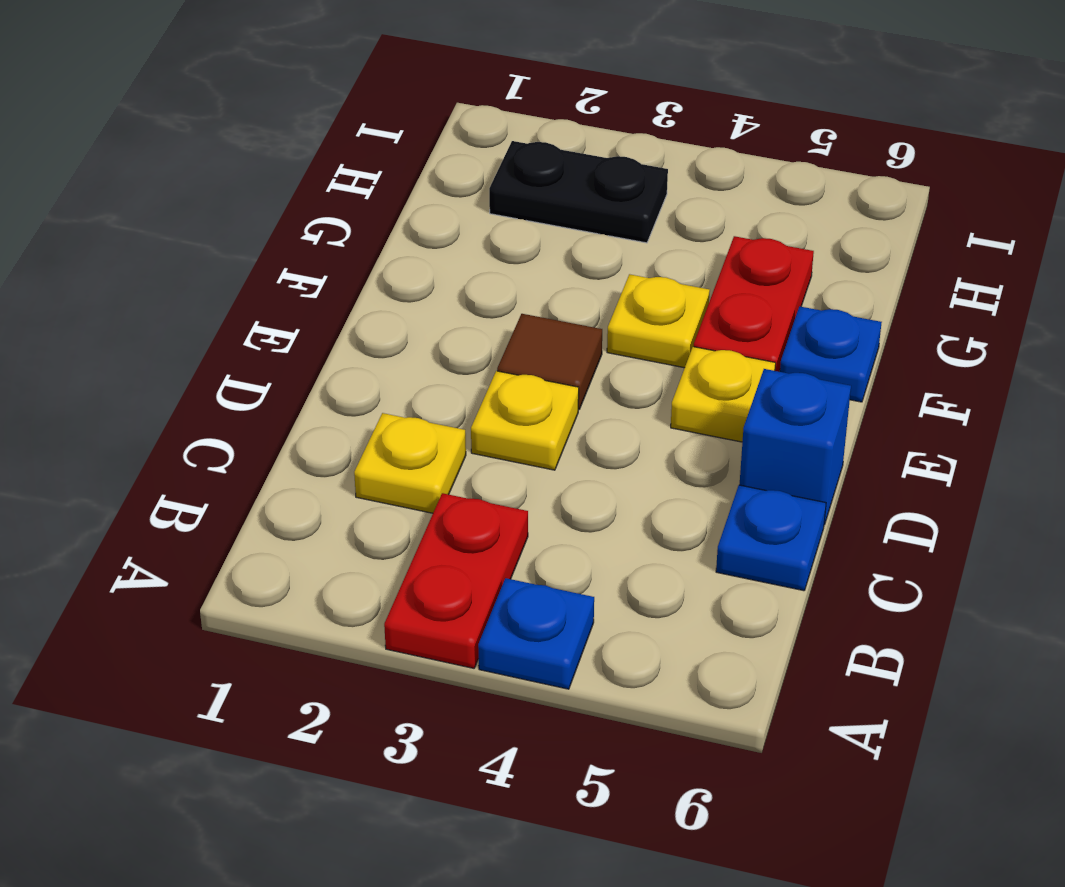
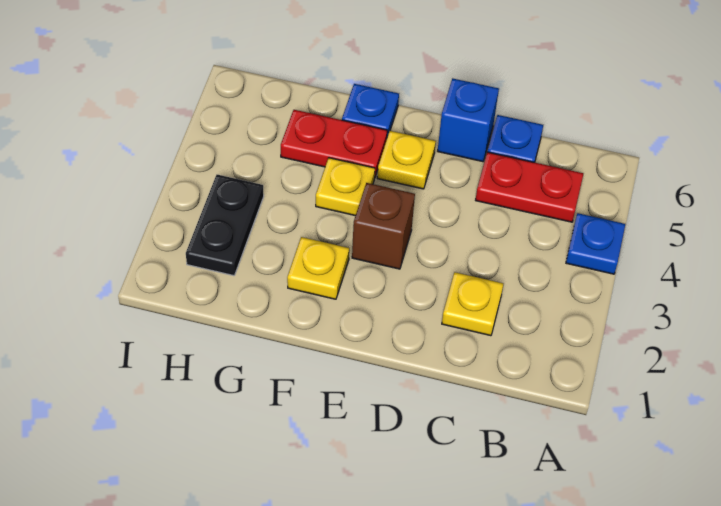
red 1x2 plate [384,493,528,668] -> red 1x2 plate moved to [476,152,583,222]
yellow 1x1 plate [471,371,579,470] -> yellow 1x1 plate moved to [287,237,349,299]
brown 1x1 tile [497,314,602,410] -> brown 1x1 brick [352,183,415,269]

